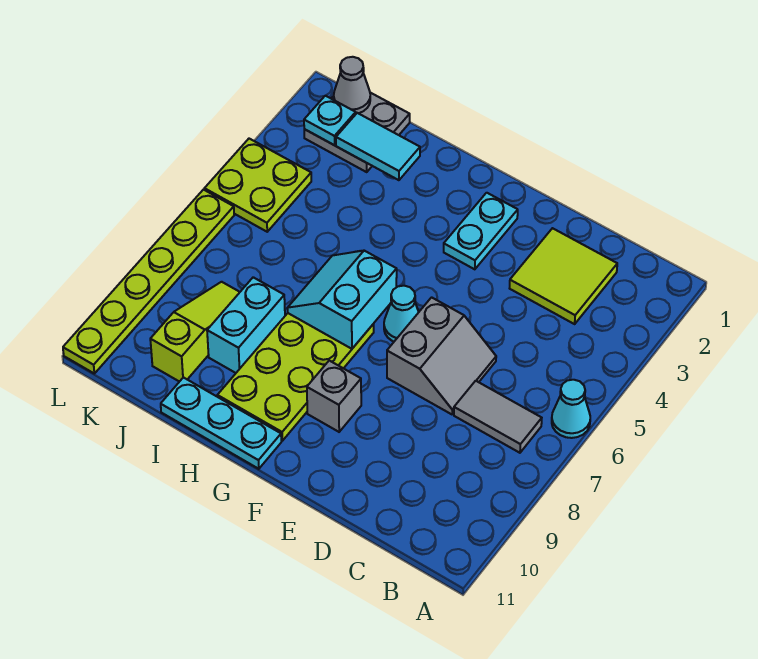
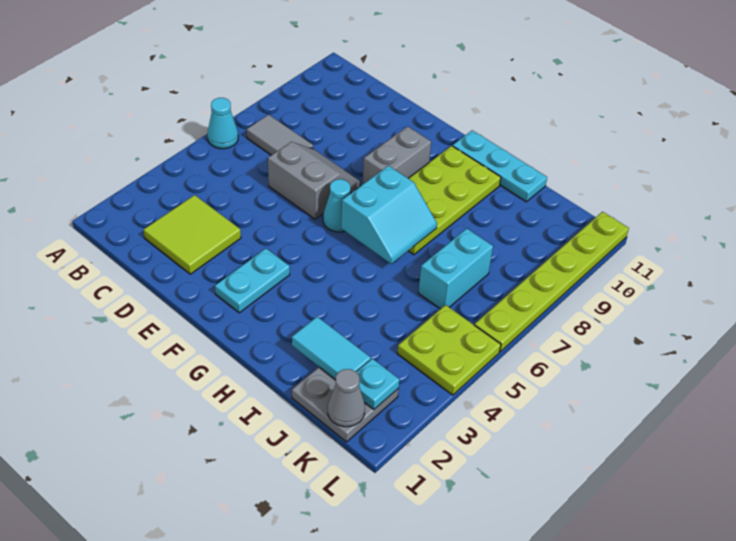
grey 2x2 slope [387,297,496,414] -> grey 2x2 slope turned to [268,142,360,219]
grey 1x1 brick [307,361,361,432] -> grey 1x2 brick [363,126,431,184]
cyan 1x2 brick [207,277,285,373] -> cyan 1x2 brick moved to [418,229,493,309]
lime 1x3 slope [150,282,240,382] -> none

